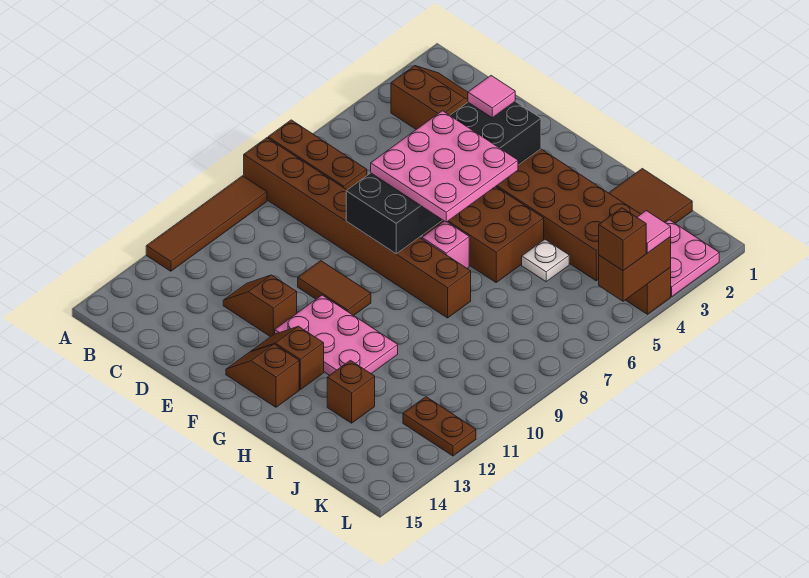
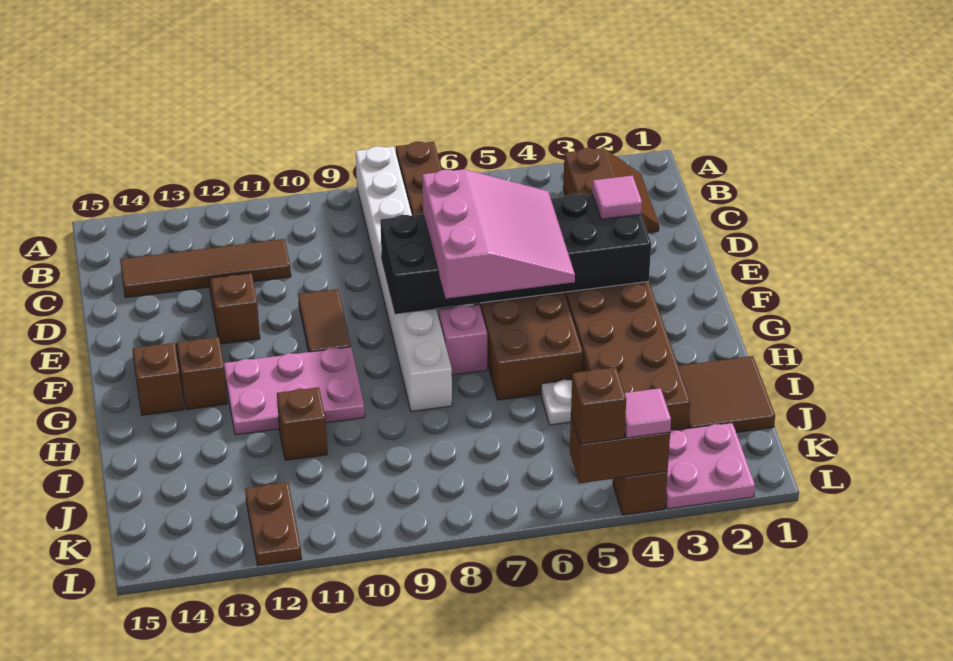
brown 1x8 brick [244,138,471,318] -> white 1x8 brick [356,146,452,412]
brown 1x4 tile [146,176,267,271] -> brown 1x4 tile moved to [120,239,291,298]
pink 3x3 plate [371,111,518,222] -> pink 3x3 slope [422,169,575,299]
pink 2x3 plate [275,295,398,375] -> pink 2x3 plate turned to [224,347,365,435]
brown 1x1 brick [327,360,375,423] -> brown 1x1 brick moved to [277,387,327,460]

